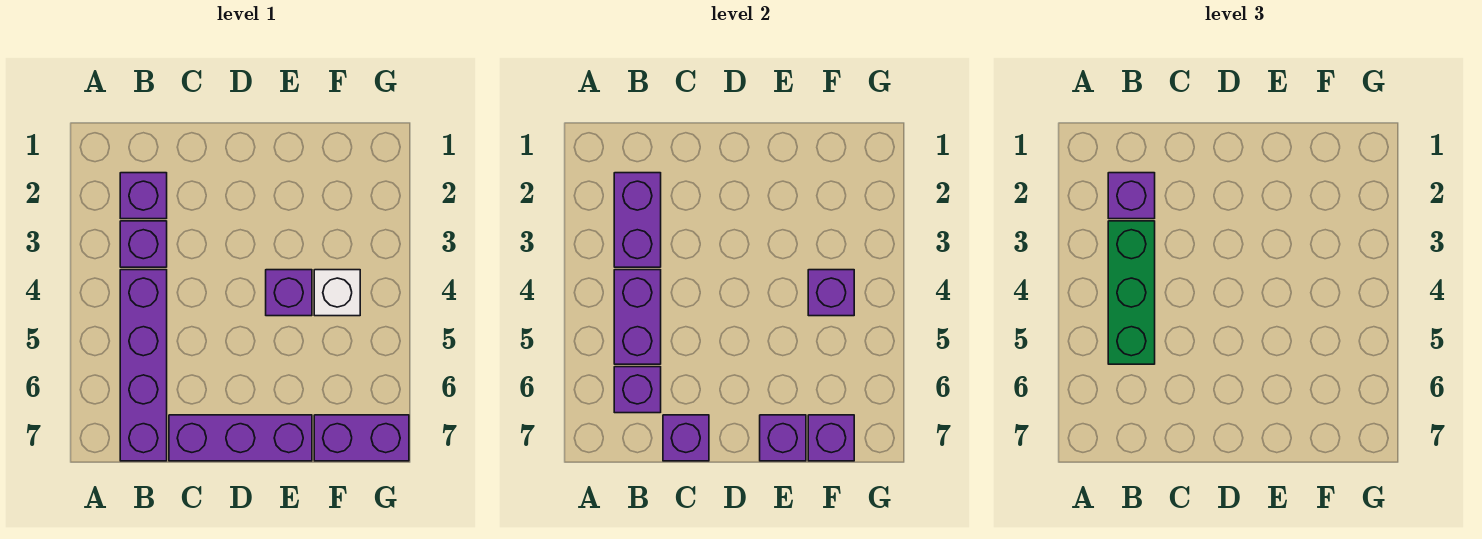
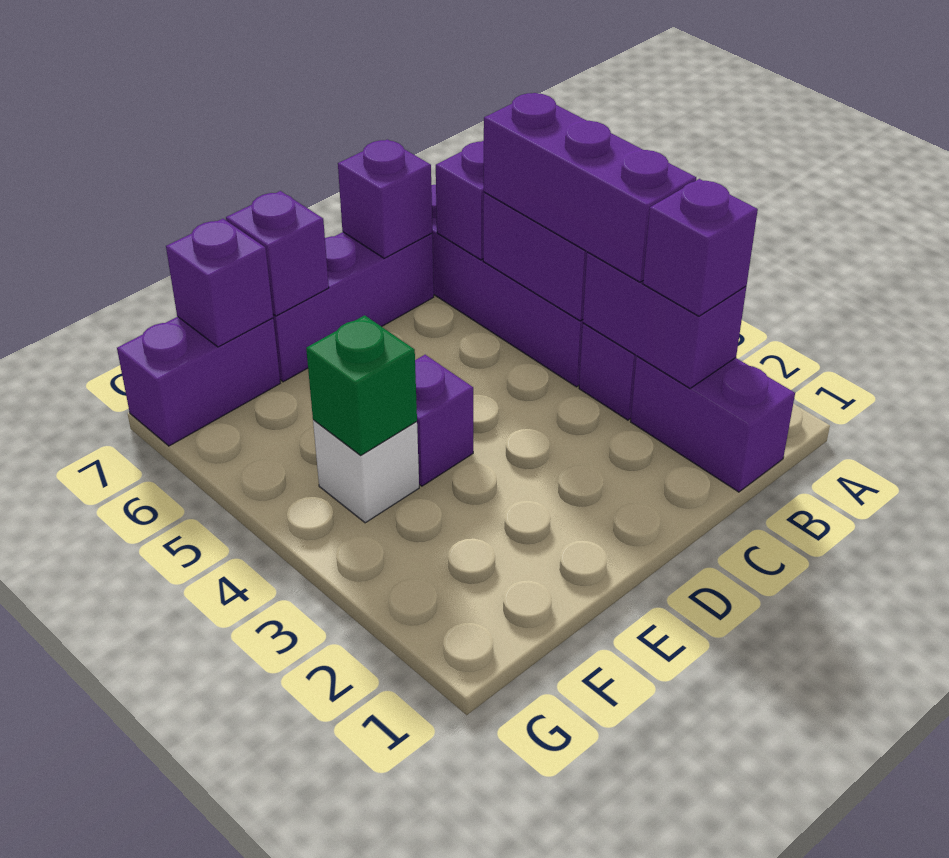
purple 1x1 brick [120,173,167,219] -> purple 1x2 brick [631,356,795,492]
green 1x3 brick [1108,221,1155,364] -> purple 1x3 brick [484,93,696,282]
purple 1x1 brick [808,270,854,316] -> green 1x1 brick [306,315,417,455]

